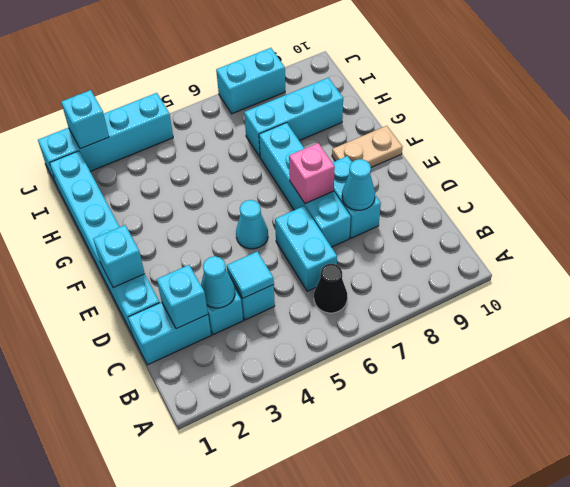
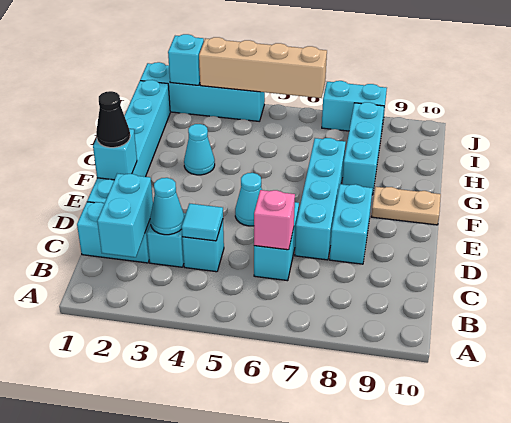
black 1x1 cone [314,264,347,313] -> black 1x1 cone moved to [96,91,130,148]
cyan 1x1 brick [157,265,208,329] -> cyan 1x2 brick [97,174,153,257]
cyan 1x1 cone [342,159,375,210] -> cyan 1x1 cone moved to [184,124,215,175]
pink 1x1 brick [289,143,335,204] -> pink 1x1 brick moved to [254,190,295,250]
cyan 1x3 brick [244,78,343,157] -> cyan 1x3 brick turned to [342,102,384,195]
none -> tan 1x4 brick [199,37,327,98]

